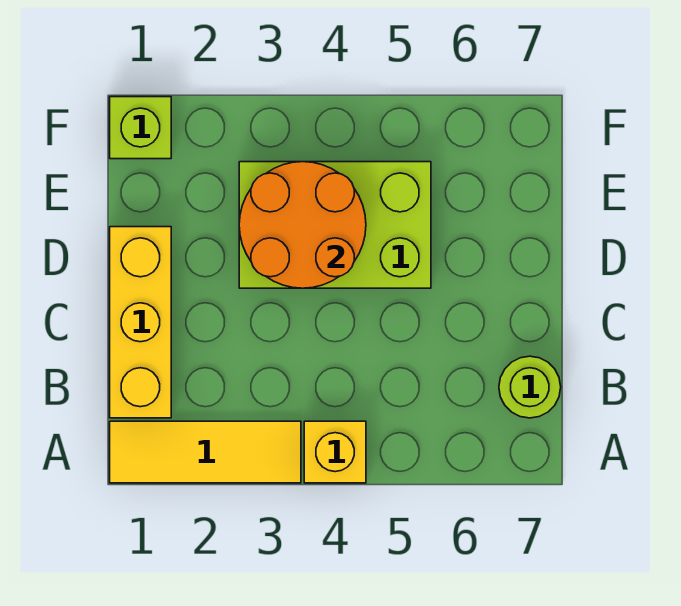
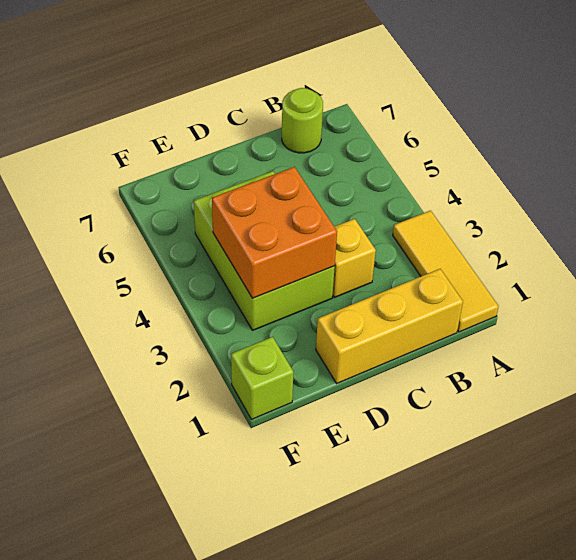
yellow 1x1 brick [304,421,366,483] -> yellow 1x1 brick moved to [333,219,376,297]
orange 2x2 round brick [239,162,366,288] -> orange 2x2 brick [212,167,337,298]

